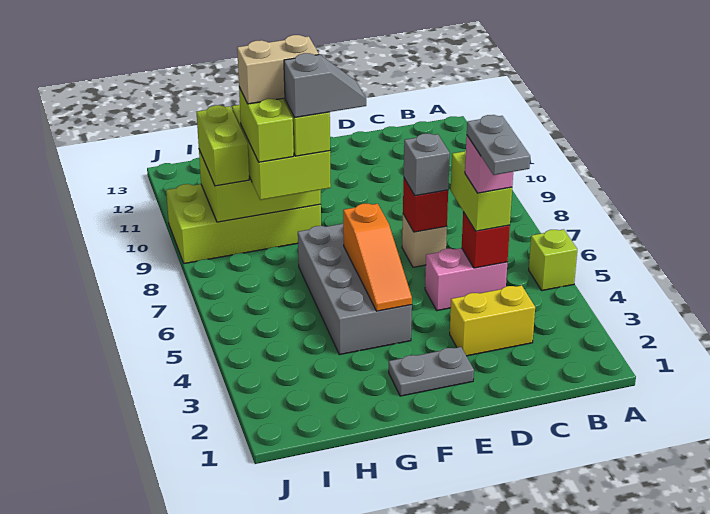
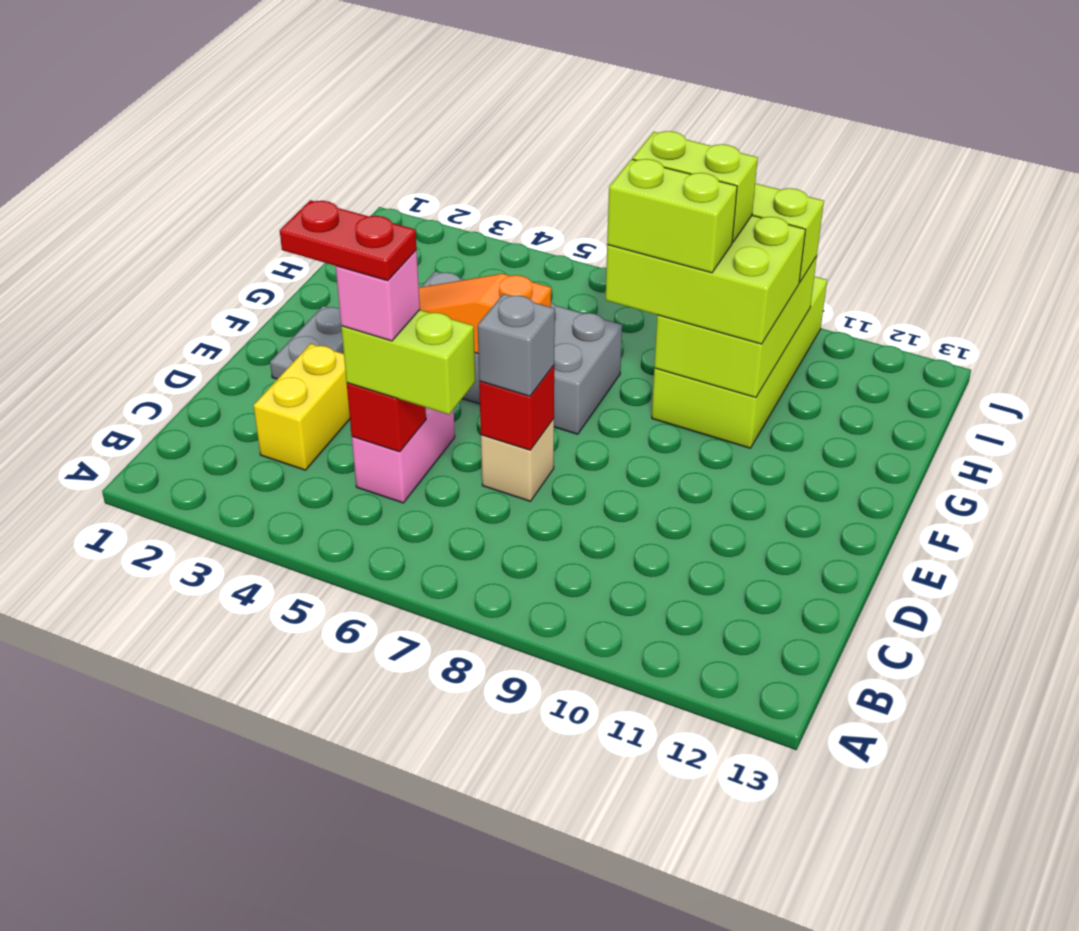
lime 1x1 brick [529,229,577,291] -> none
grey 1x2 plate [467,115,530,175] -> red 1x2 plate [280,200,417,281]
grey 1x2 slope [284,53,366,117] -> none
tan 1x2 brick [237,35,319,104] -> none

